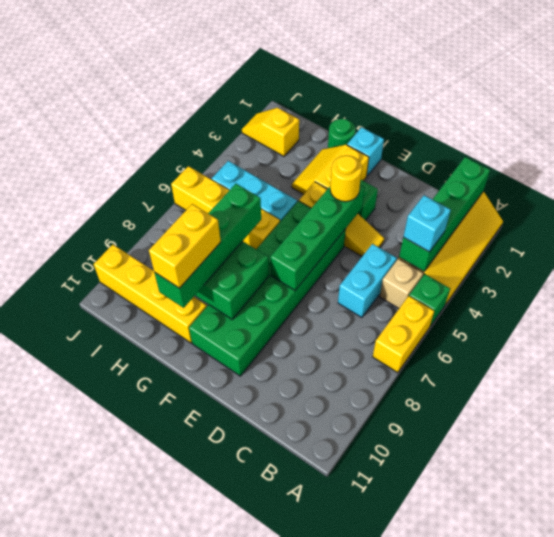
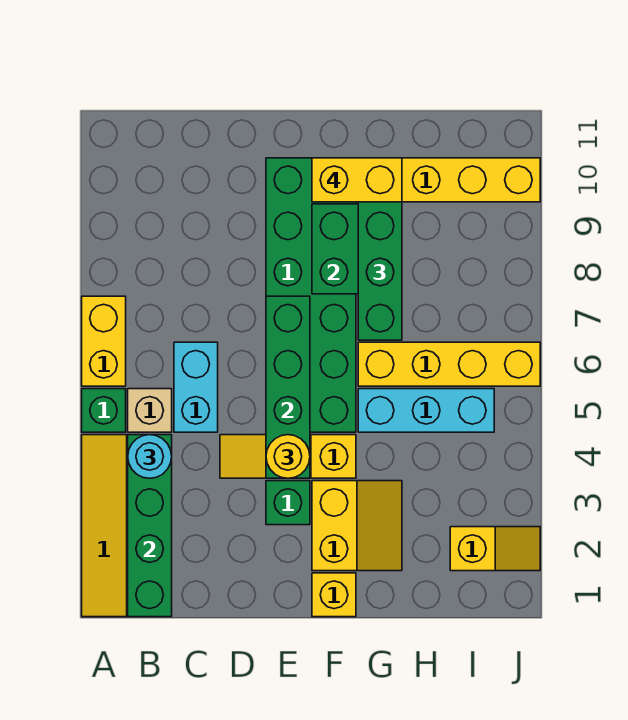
cyan 1x1 brick [403,195,451,252] -> cyan 1x1 round brick [128,435,172,478]
cyan 1x1 brick [347,127,384,176] -> yellow 1x1 brick [312,573,356,617]
green 1x1 round brick [328,119,355,148] -> none
yellow 1x2 brick [149,204,221,288] -> yellow 1x2 brick turned to [312,158,402,202]

